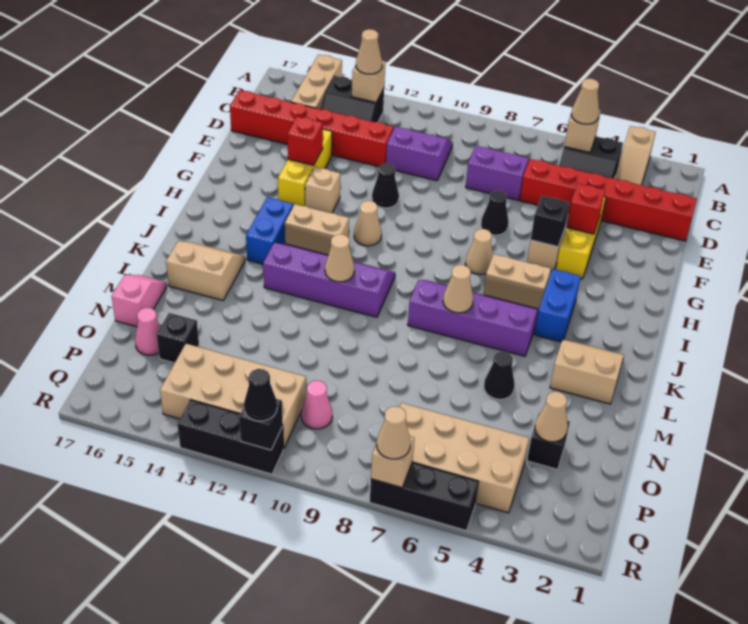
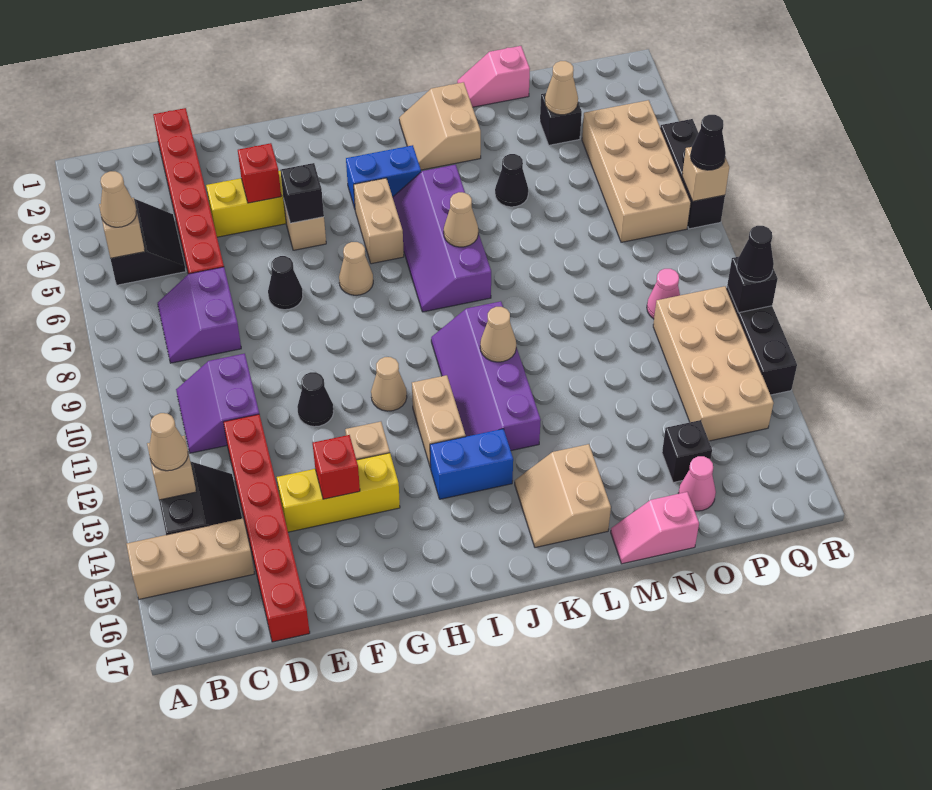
tan 1x3 slope [615,126,656,185] -> none
none -> pink 1x2 slope [457,46,530,107]
tan 1x1 cone [377,406,411,459] -> black 1x1 cone [690,115,726,170]

